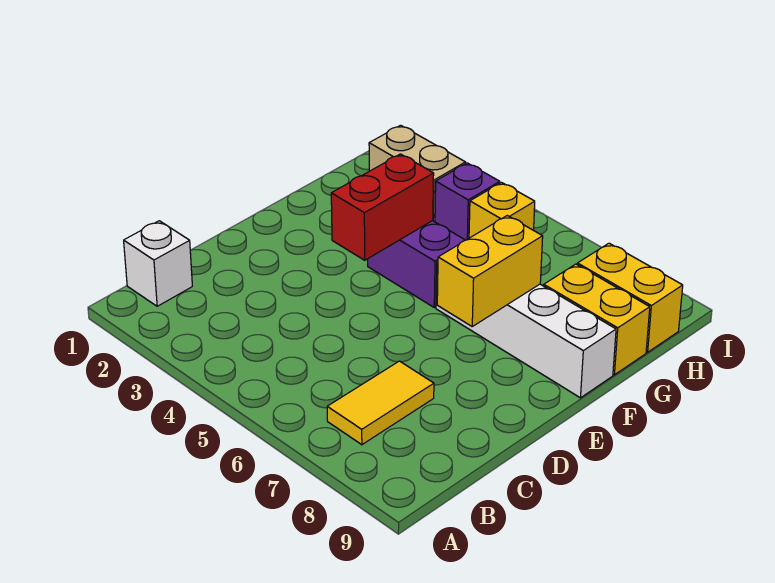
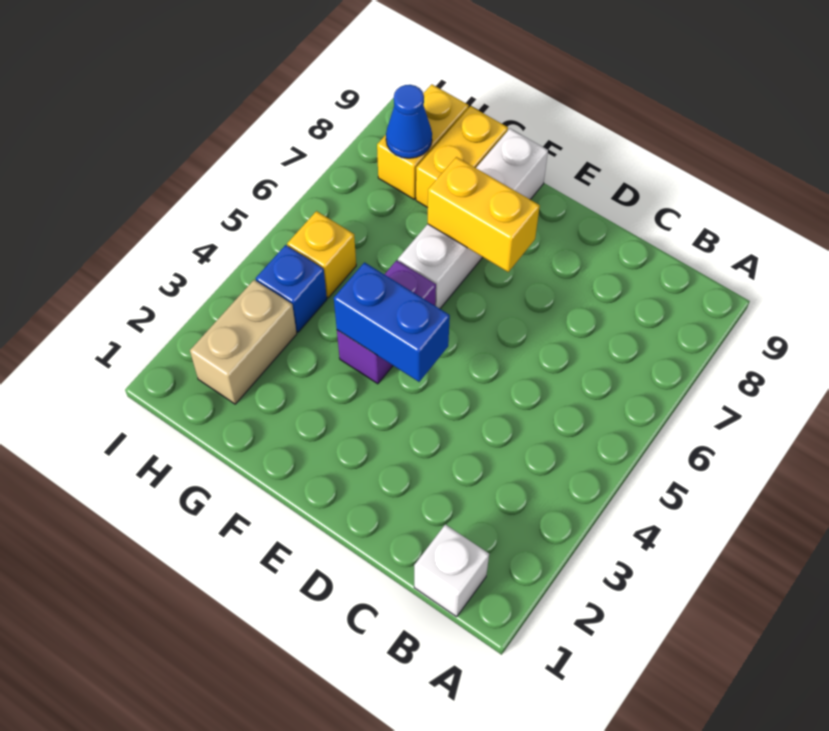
yellow 1x2 tile [327,361,434,445] -> none
red 1x2 brick [331,154,434,260] -> blue 1x2 brick [334,262,450,382]
purple 1x1 brick [435,163,500,240] -> blue 1x1 brick [256,245,327,332]
none -> blue 1x1 cone [386,85,432,158]

